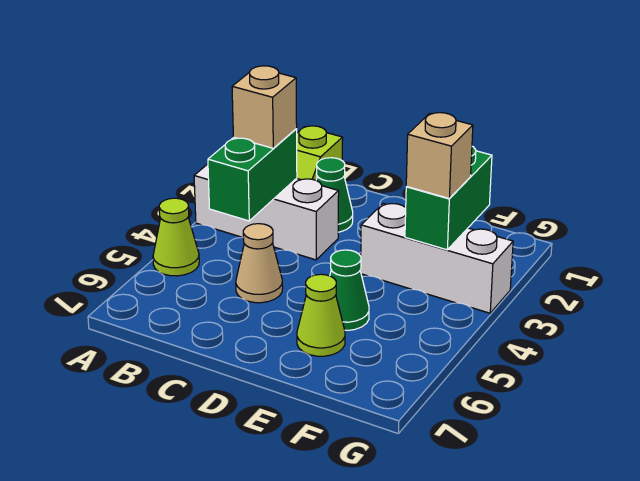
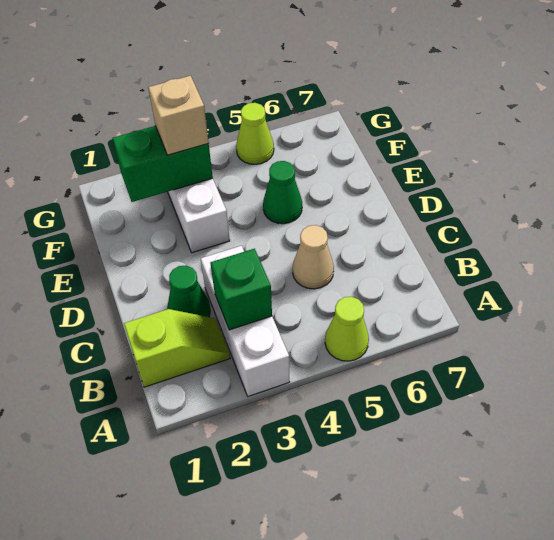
green 1x2 brick [208,129,297,221] -> green 1x1 brick [210,249,272,330]
tan 1x1 brick [232,66,297,148] -> none
lime 1x1 cone [297,274,345,356] -> lime 1x1 cone moved to [236,103,274,164]

